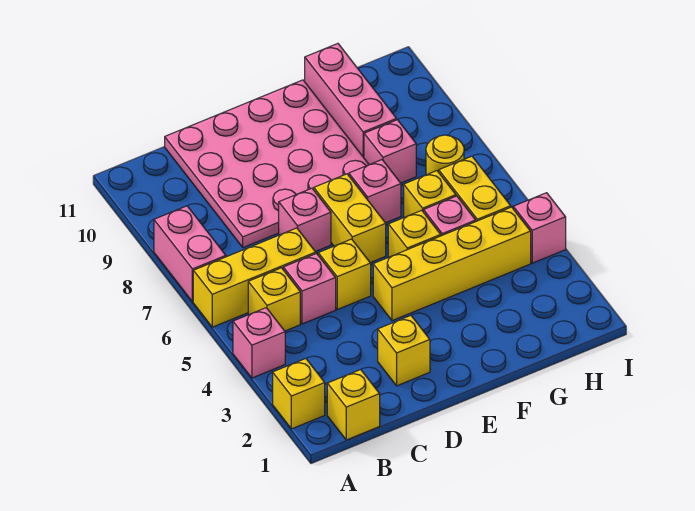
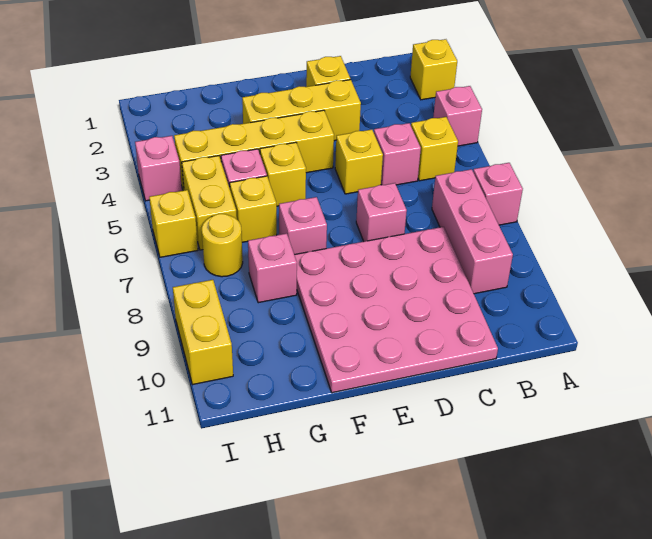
yellow 1x3 brick [193,228,316,327] -> yellow 1x3 brick moved to [242,80,361,141]
pink 1x2 brick [154,206,226,302] -> pink 1x1 brick [473,163,523,225]
yellow 1x1 brick [327,370,380,440] -> yellow 1x1 brick moved to [149,190,198,257]
yellow 1x2 brick [314,174,386,263] -> yellow 1x2 brick moved to [173,280,233,385]
pink 1x3 brick [305,44,397,157] -> pink 1x3 brick moved to [432,169,513,294]

